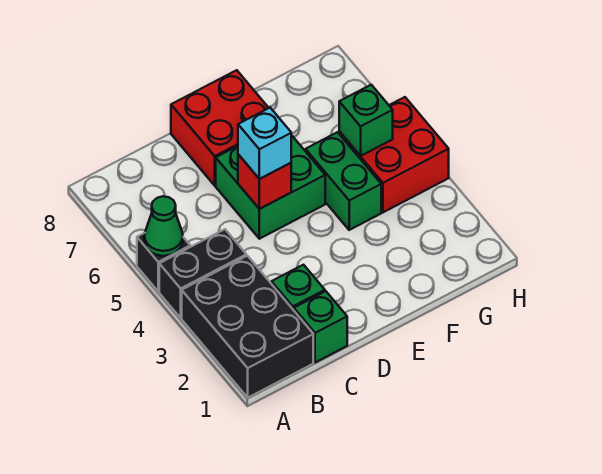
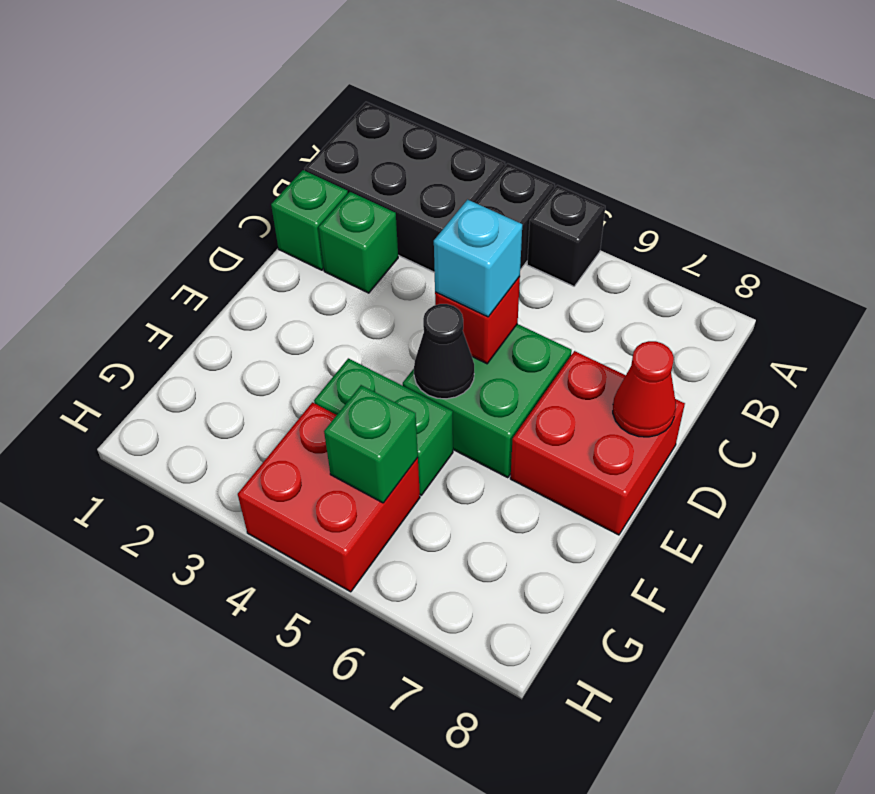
green 1x1 cone [144,196,183,256] -> none
none -> red 1x1 cone [613,341,676,437]
none -> black 1x1 cone [414,304,474,399]

